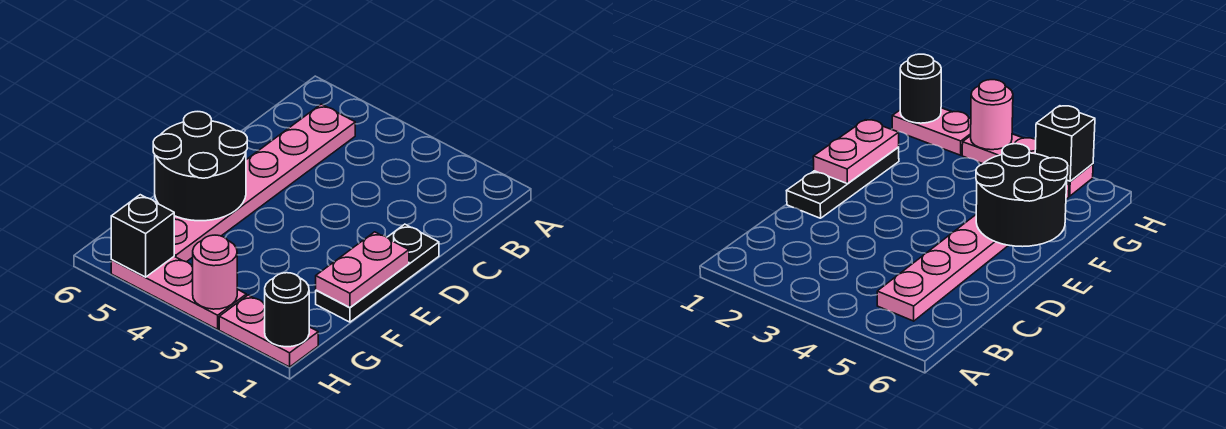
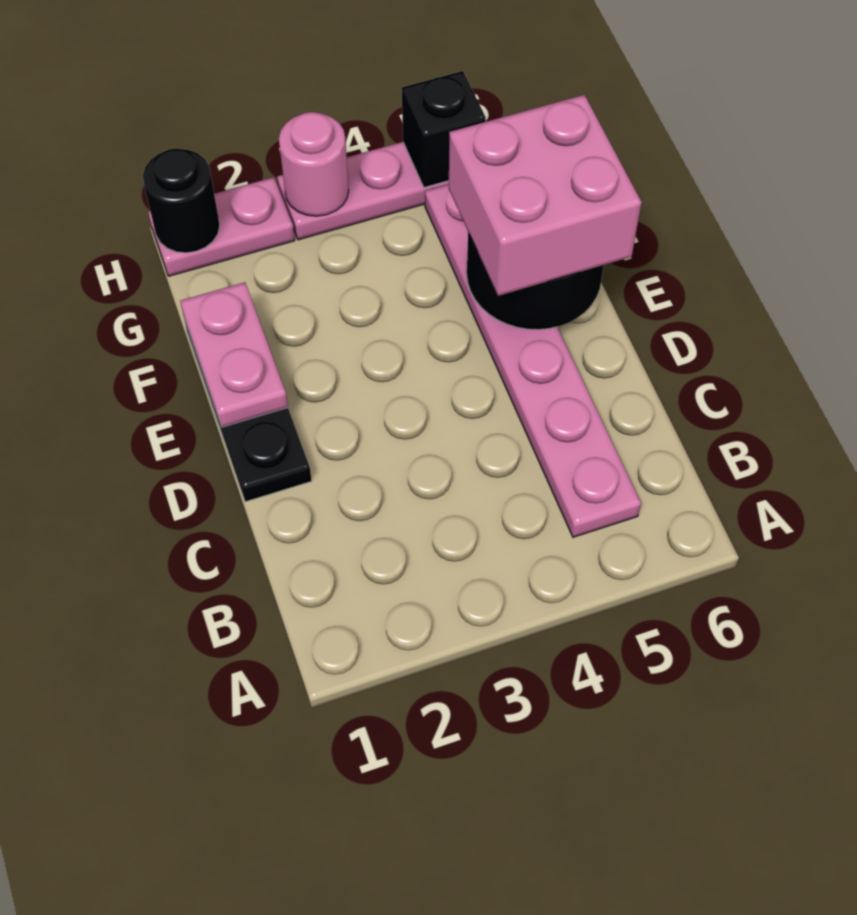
none -> pink 2x2 brick [449,95,641,296]

